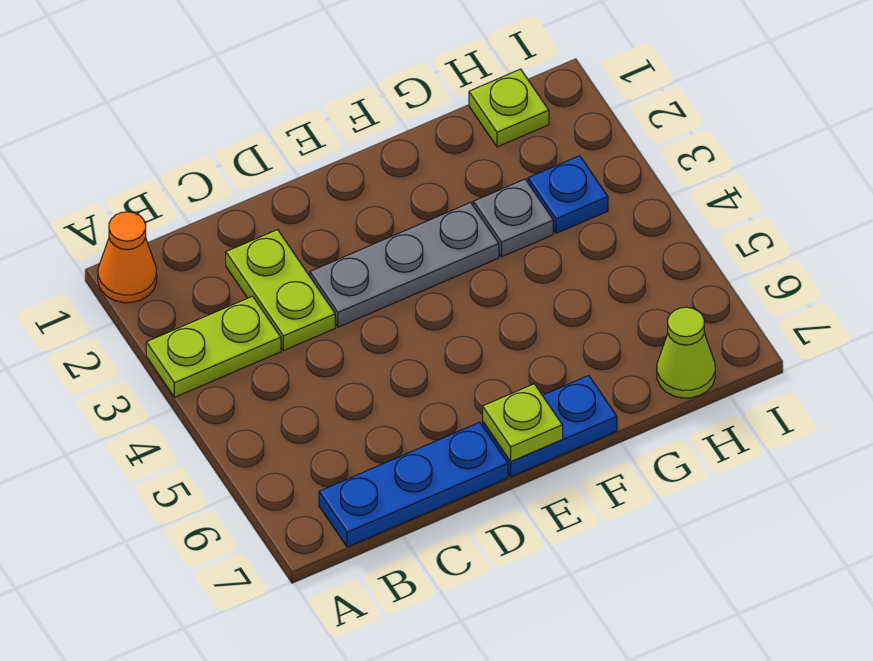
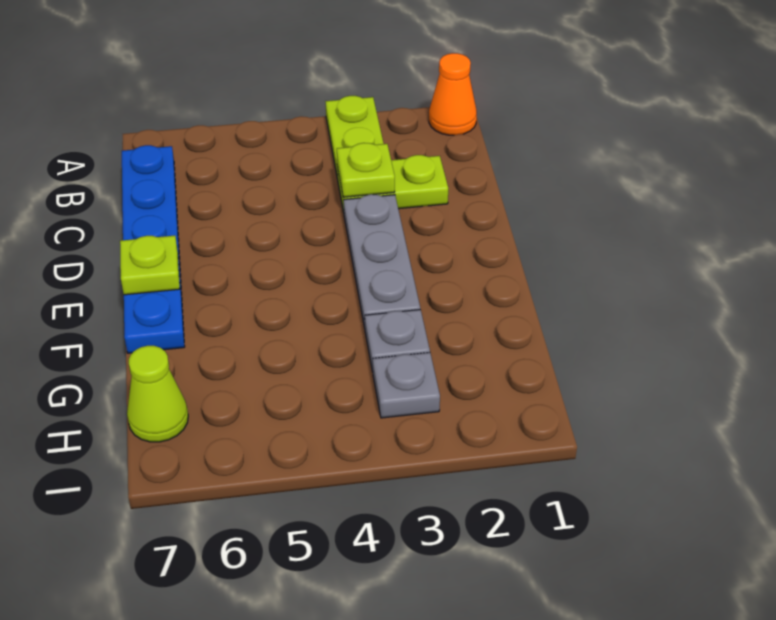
lime 1x1 plate [469,69,549,147] -> lime 1x1 plate moved to [337,143,395,197]
blue 1x1 plate [528,156,608,233] -> grey 1x1 plate [373,353,440,418]

